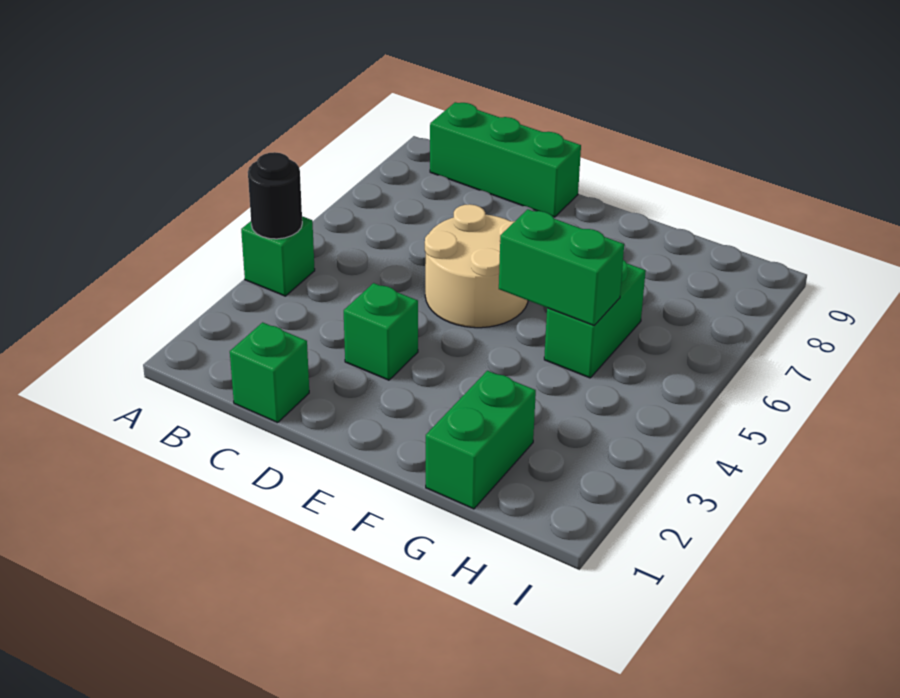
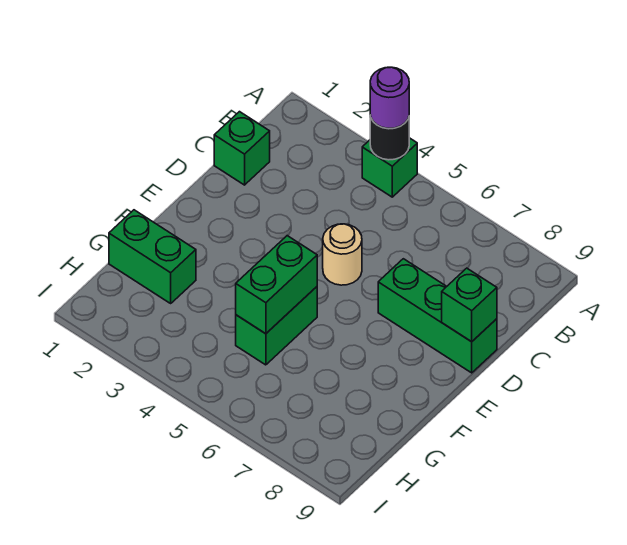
none -> purple 1x1 round brick [370,67,409,129]
green 1x3 brick [430,102,581,217] -> green 1x3 brick turned to [378,259,497,373]
green 1x1 brick [344,283,418,380] -> green 1x1 brick moved to [442,268,497,342]
tan 2x2 round brick [425,204,528,328] -> tan 1x1 round brick [323,224,362,285]
green 1x2 brick [544,260,646,378] -> green 1x2 brick turned to [236,287,317,365]

